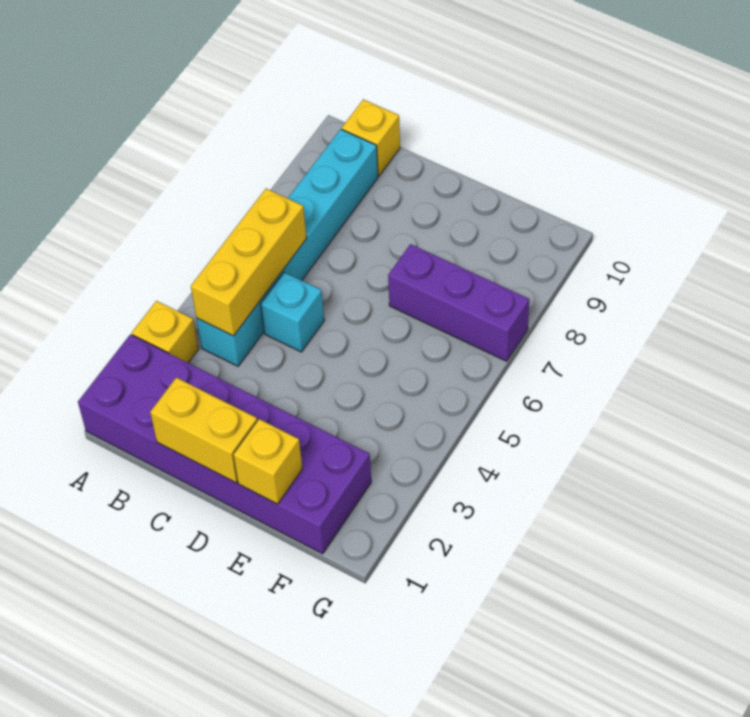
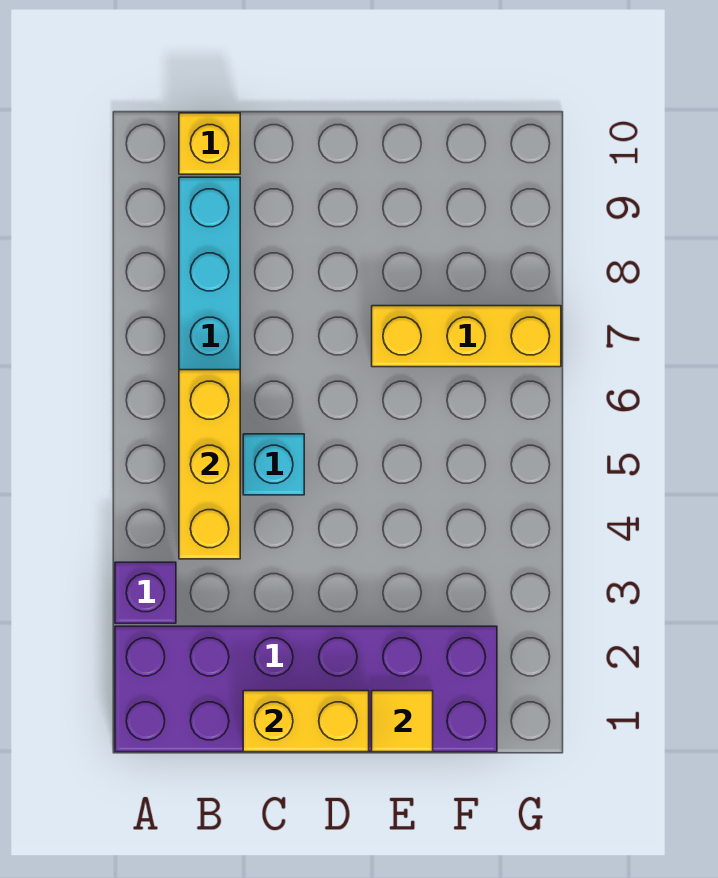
yellow 1x1 brick [132,301,199,363] -> purple 1x1 brick [115,562,176,623]
yellow 1x1 brick [233,419,302,504] -> yellow 1x1 tile [372,691,433,752]
purple 1x3 brick [388,244,529,361] -> yellow 1x3 brick [372,306,561,367]

